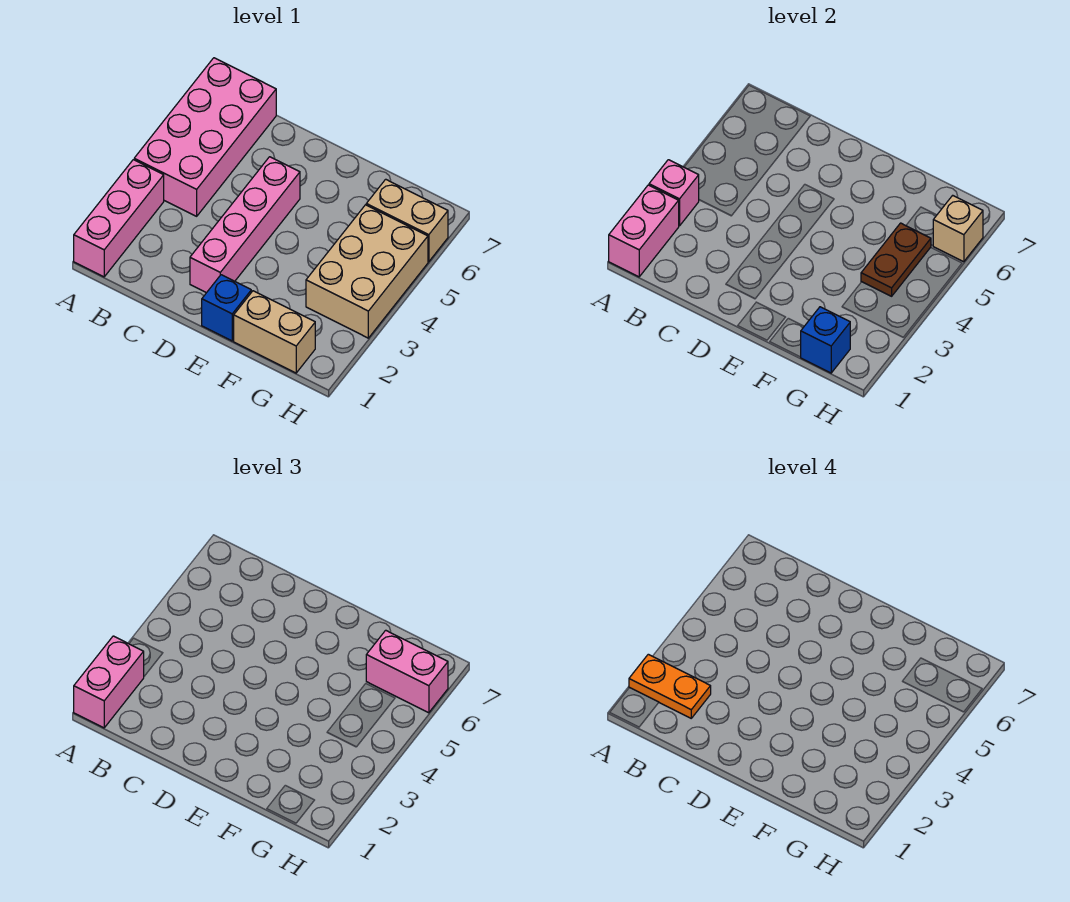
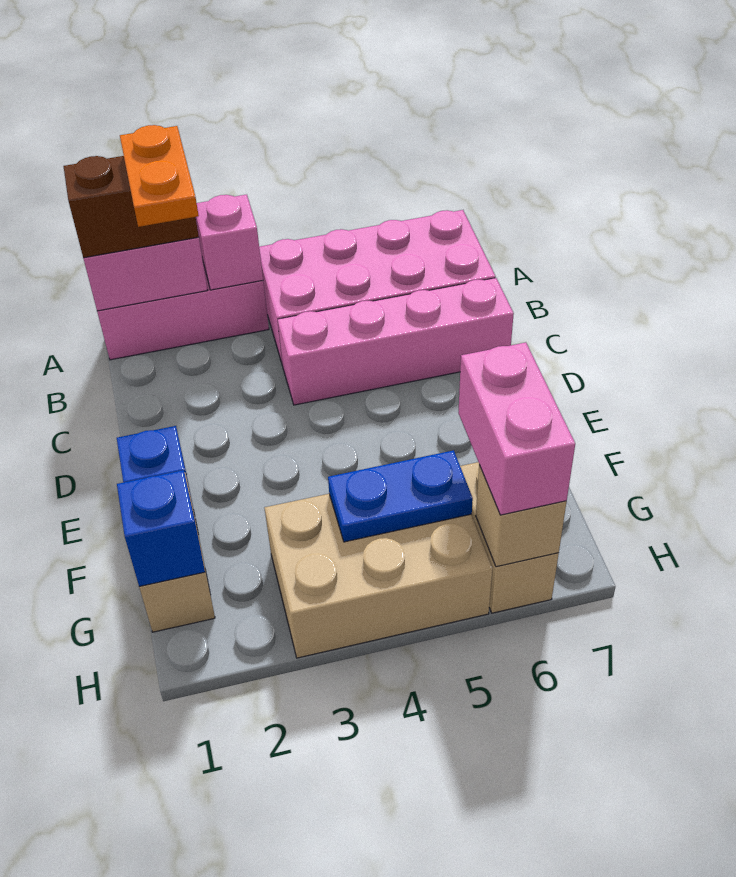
pink 1x2 brick [74,636,144,728] -> brown 1x2 brick [63,156,199,258]
pink 1x4 brick [190,157,300,293] -> pink 1x4 brick moved to [278,278,514,405]
brown 1x2 plate [861,223,931,296] -> blue 1x2 plate [328,450,473,542]

